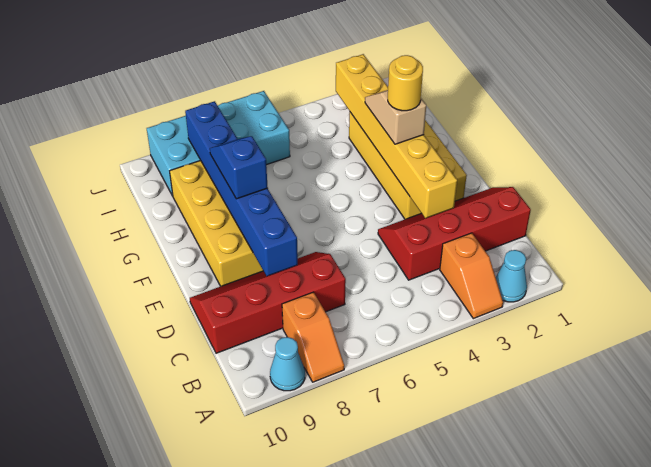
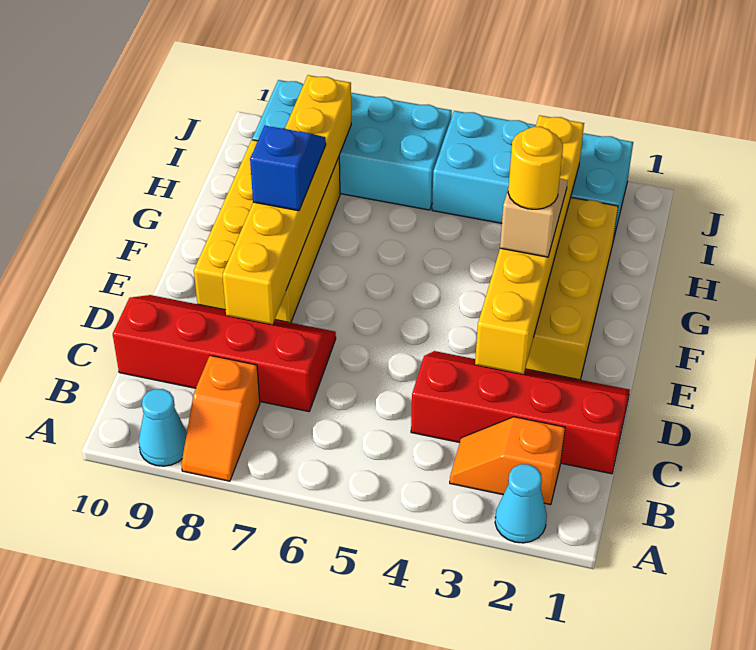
orange 1x2 slope [440,233,503,319] -> orange 1x2 slope turned to [450,417,565,505]
blue 1x6 brick [185,101,298,276] -> yellow 1x6 brick [222,75,351,324]
none -> cyan 2x4 brick [432,111,633,240]

